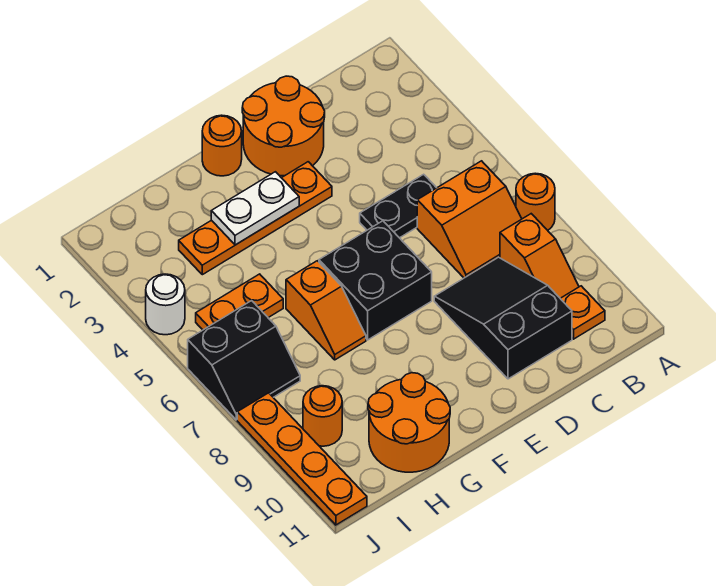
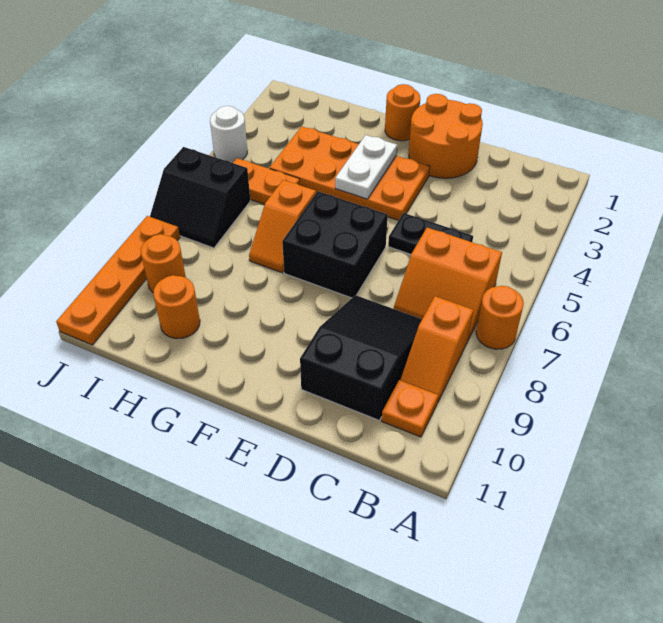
orange 1x4 plate [179,162,332,275] -> orange 2x4 plate [269,126,430,220]
white 1x2 plate [211,172,299,245] -> white 1x2 plate turned to [335,135,397,199]
orange 2x2 round brick [368,373,450,472] -> orange 1x1 round brick [153,275,200,339]

